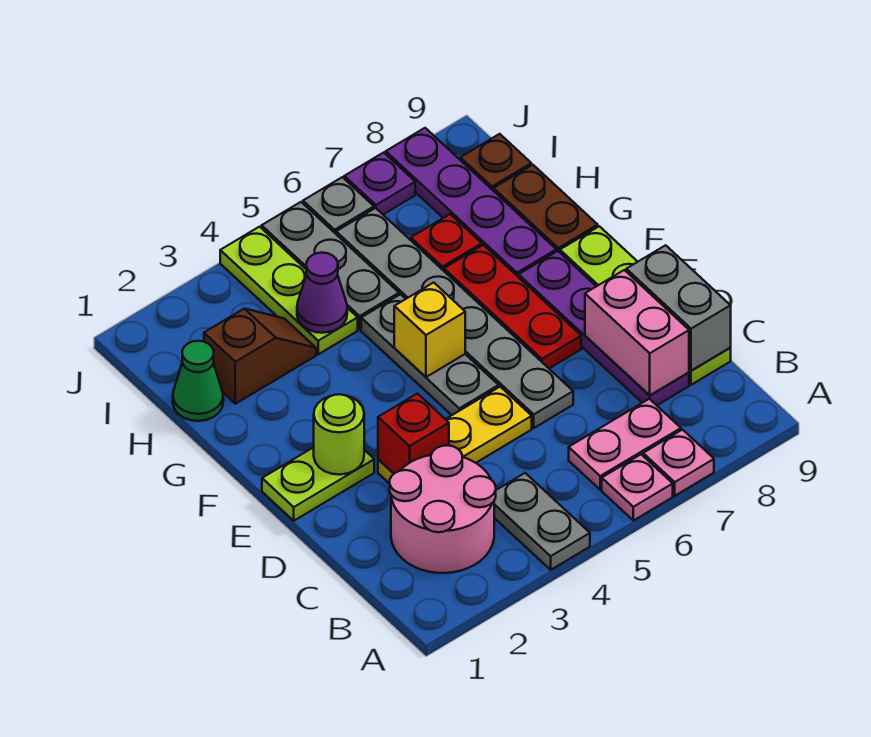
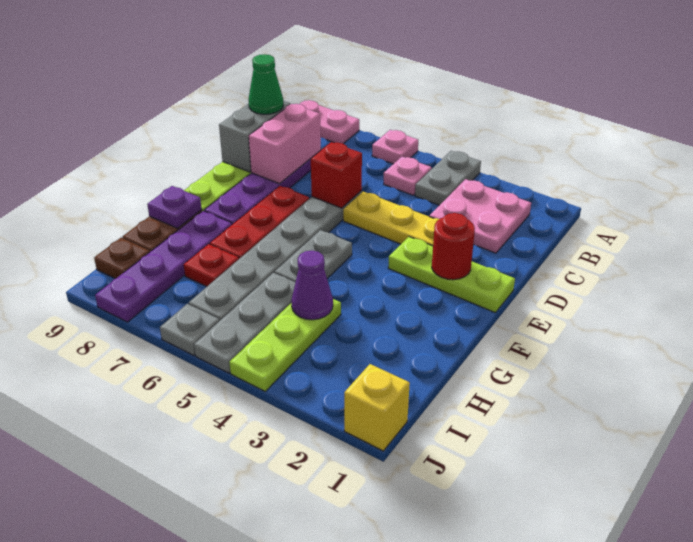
pink 1x1 plate [643,430,714,496] -> pink 1x1 plate moved to [384,157,432,195]
pink 2x2 round brick [390,445,496,573] -> pink 2x2 plate [429,179,531,253]
pink 1x2 plate [569,399,681,490] -> pink 1x2 plate moved to [300,100,359,144]
red 1x1 brick [378,394,449,473] -> red 1x1 brick moved to [311,142,362,208]
lime 1x2 plate [262,447,374,521] -> lime 1x3 plate [388,237,515,312]
lime 1x1 round brick [314,394,364,475] -> red 1x1 round brick [432,213,475,280]
grey 1x3 plate [361,294,499,415] -> grey 1x2 plate [275,230,352,282]
yellow 1x1 brick [394,283,465,377] -> yellow 1x1 brick moved to [344,364,410,451]
green 1x1 cone [173,341,223,421] -> green 1x1 cone moved to [248,54,283,114]
brown 1x2 slope [204,309,316,404] -> none
purple 1x1 plate [344,153,415,214] -> purple 1x1 plate moved to [147,186,202,228]

